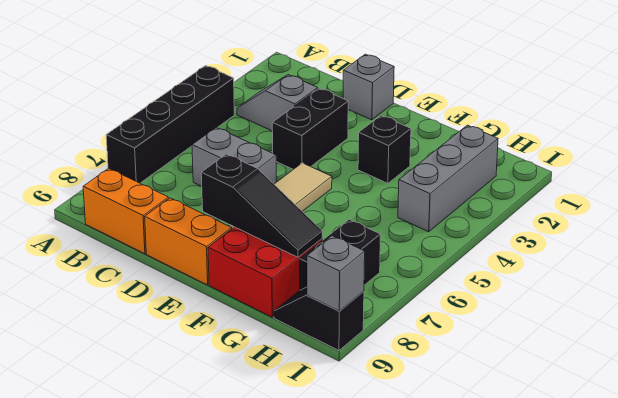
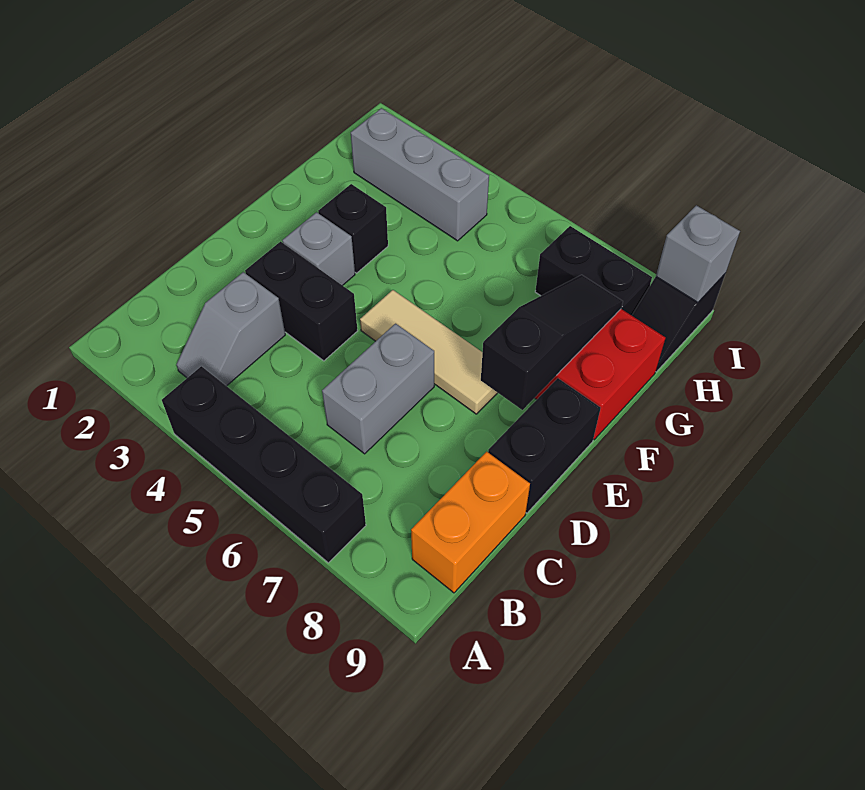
grey 1x1 brick [343,54,394,120] -> grey 1x1 brick moved to [282,212,355,286]
orange 1x2 brick [145,198,232,285] -> black 1x2 brick [488,378,601,513]

